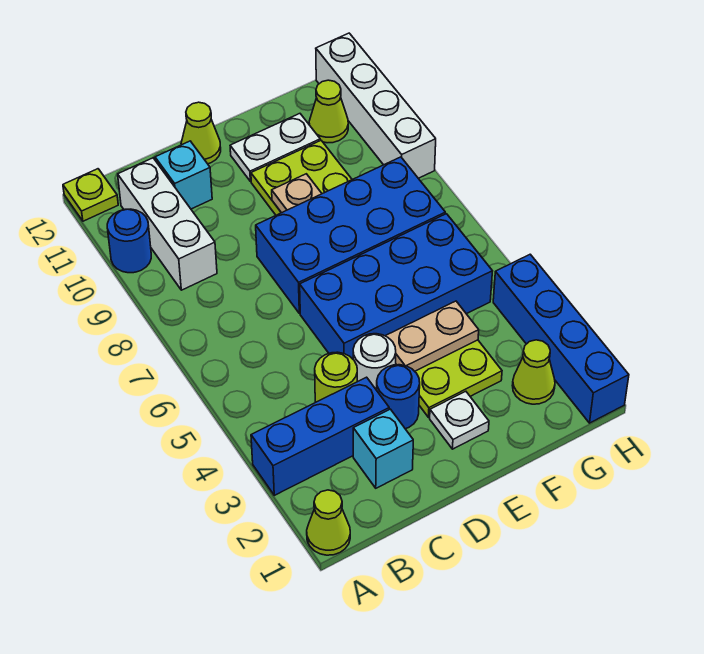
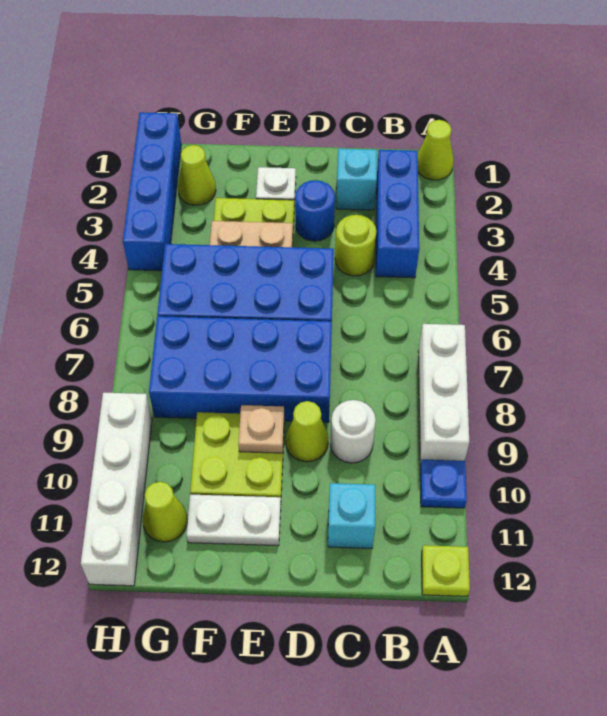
blue 1x3 brick [251,377,389,495] -> blue 1x3 brick turned to [376,150,419,278]
blue 1x1 round brick [107,209,151,273] -> blue 1x1 plate [420,460,467,508]
white 1x3 brick [118,158,217,290] -> white 1x3 brick moved to [418,324,469,465]
white 1x1 round brick [353,334,396,390] -> white 1x1 round brick moved to [331,400,376,463]
lime 1x1 cone [181,102,221,164] -> lime 1x1 cone moved to [286,401,328,462]

